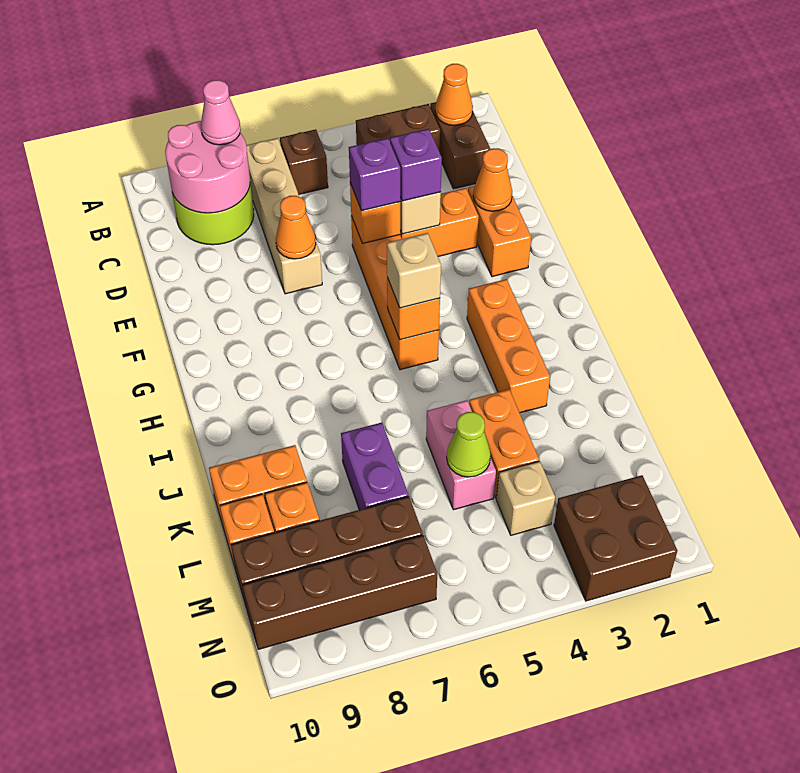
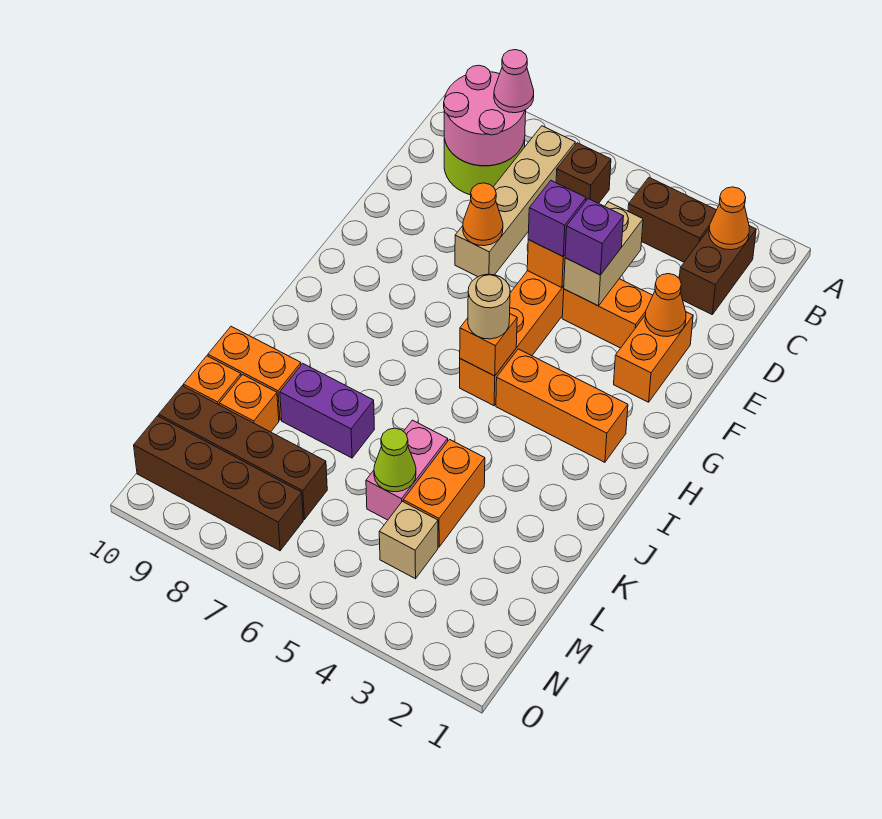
orange 1x3 brick [467,279,550,413] -> orange 1x3 brick turned to [496,349,628,462]
tan 1x1 brick [387,233,441,308] -> tan 1x1 round brick [468,274,510,339]
purple 1x2 brick [341,423,409,510] -> purple 1x2 brick turned to [280,364,375,458]
brown 2x2 brick [554,475,677,601] -> none

